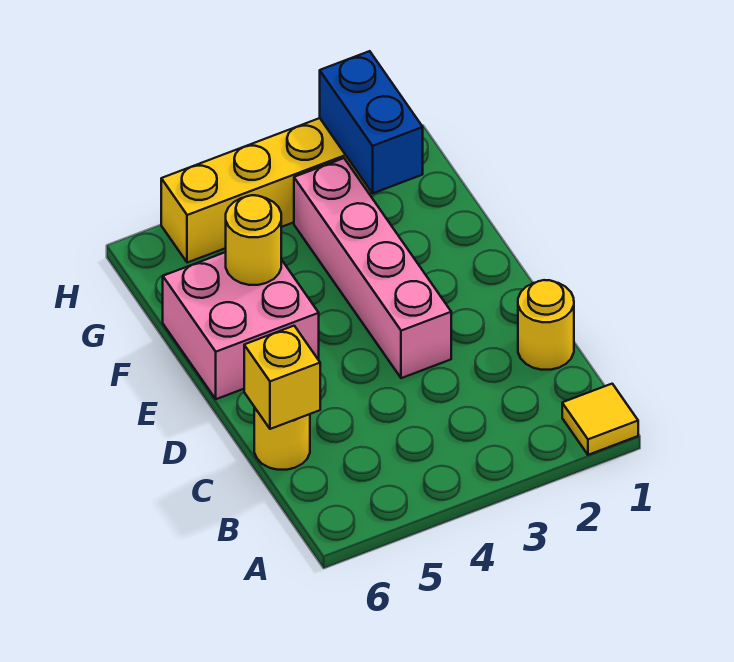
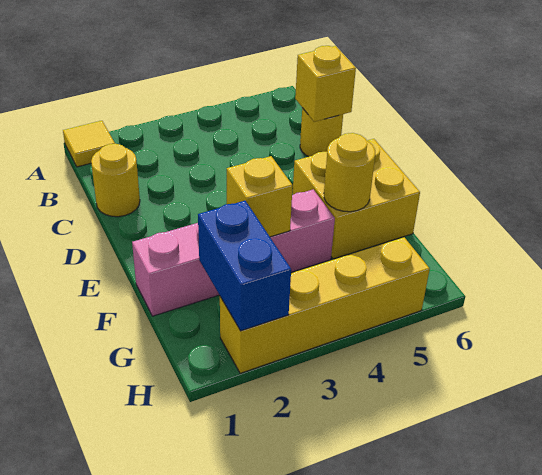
pink 1x4 brick [294,158,451,378] -> pink 1x4 brick turned to [132,189,335,316]
pink 2x2 brick [163,252,319,399] -> yellow 2x2 brick [293,139,420,259]
none -> yellow 1x1 brick [227,156,293,237]

